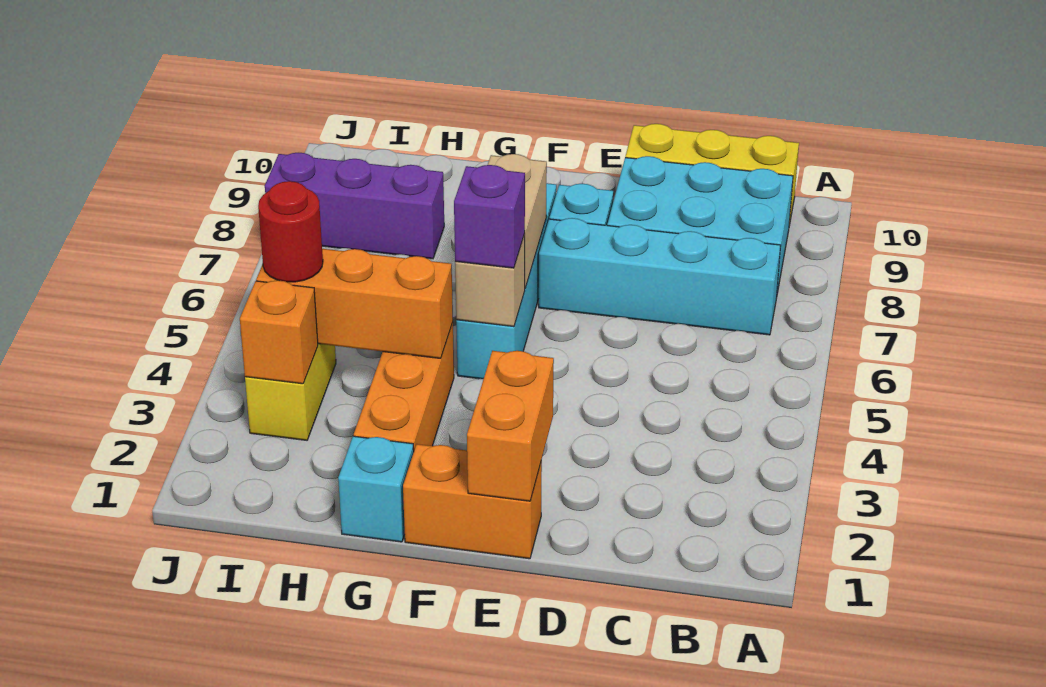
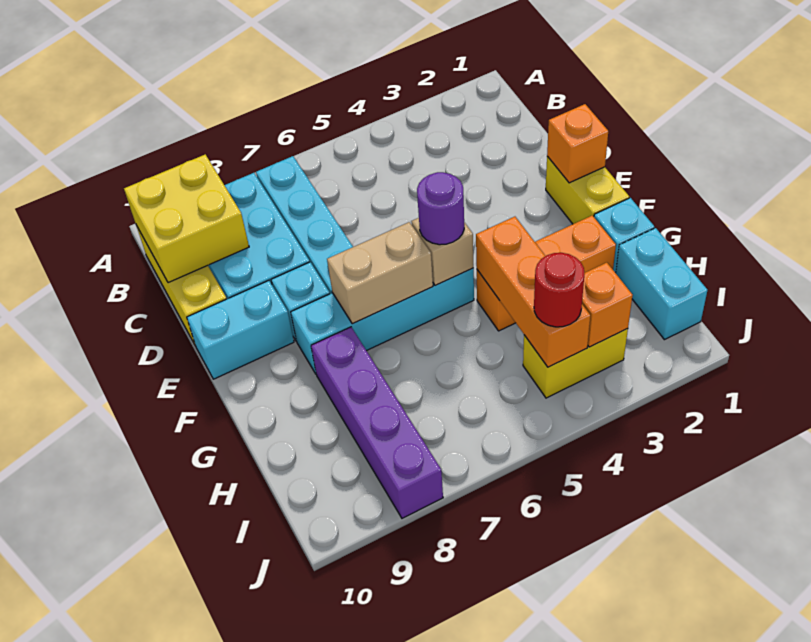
none -> yellow 2x2 brick [124,154,249,283]
orange 1x2 brick [403,444,542,559] -> yellow 1x2 brick [546,156,629,224]
orange 1x2 brick [467,351,554,501] -> orange 1x1 brick [547,104,608,183]
none -> cyan 1x2 brick [187,281,294,379]
purple 1x1 brick [454,165,525,268] -> purple 1x1 round brick [417,172,464,245]
none -> cyan 1x2 brick [616,228,707,340]
purple 1x3 brick [265,153,444,259] -> purple 1x4 brick [311,327,443,518]

